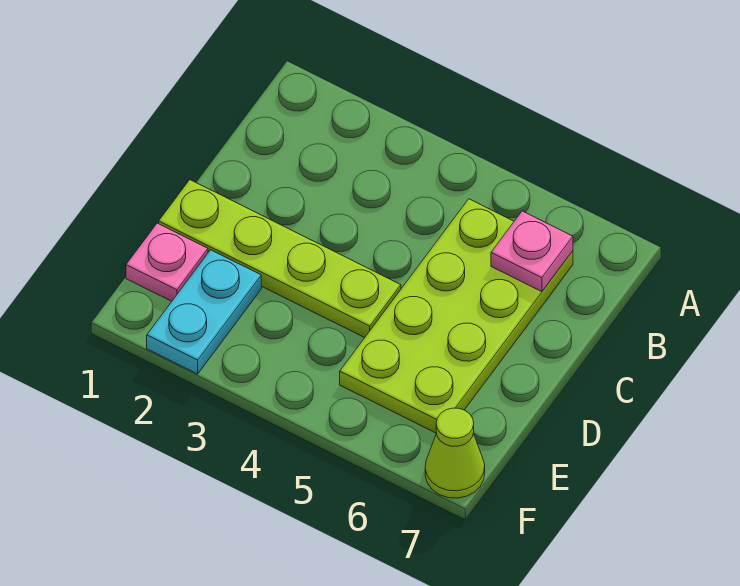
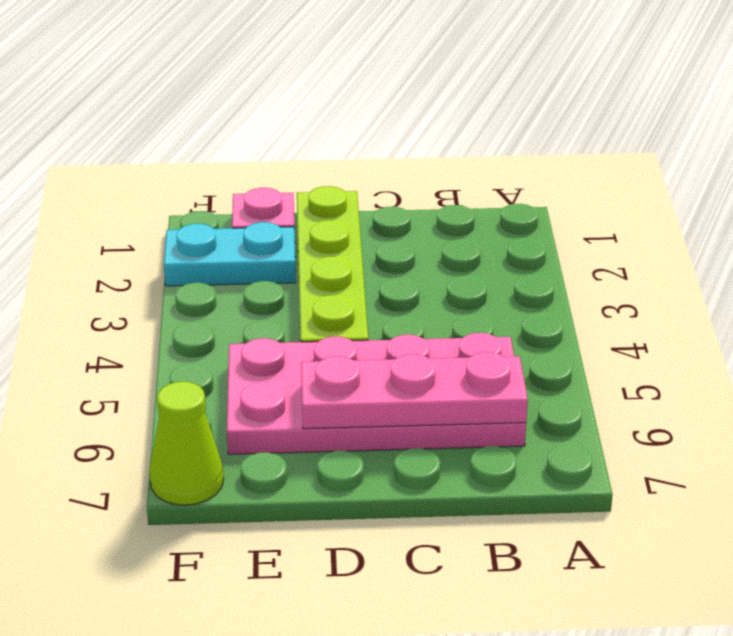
lime 2x4 plate [340,199,573,433] -> pink 2x4 plate [227,333,526,454]
pink 1x1 plate [491,211,573,292] -> pink 1x3 plate [301,352,528,429]

